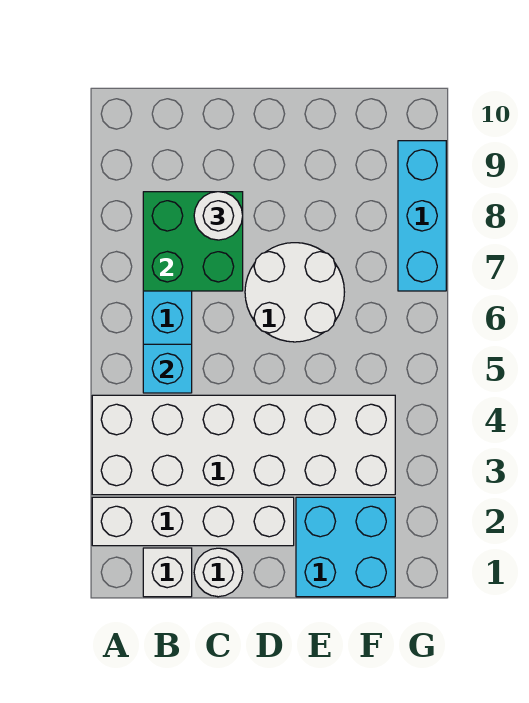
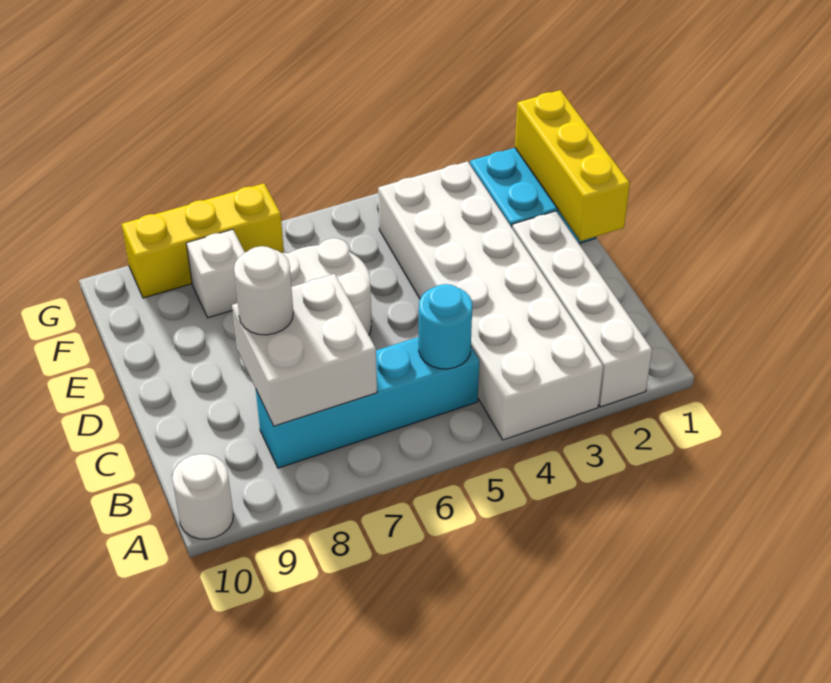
white 1x1 brick [143,548,192,597] -> white 1x1 brick moved to [186,229,245,318]
cyan 1x1 brick [143,344,192,393] -> cyan 1x1 round brick [419,284,472,369]
green 2x2 brick [143,192,243,291] -> white 2x2 brick [232,274,377,426]
white 1x1 round brick [194,548,243,597] -> white 1x1 round brick moved to [172,454,234,539]
none -> yellow 1x3 brick [515,90,630,241]
cyan 1x3 brick [398,141,446,291] -> yellow 1x3 brick [122,183,284,298]

